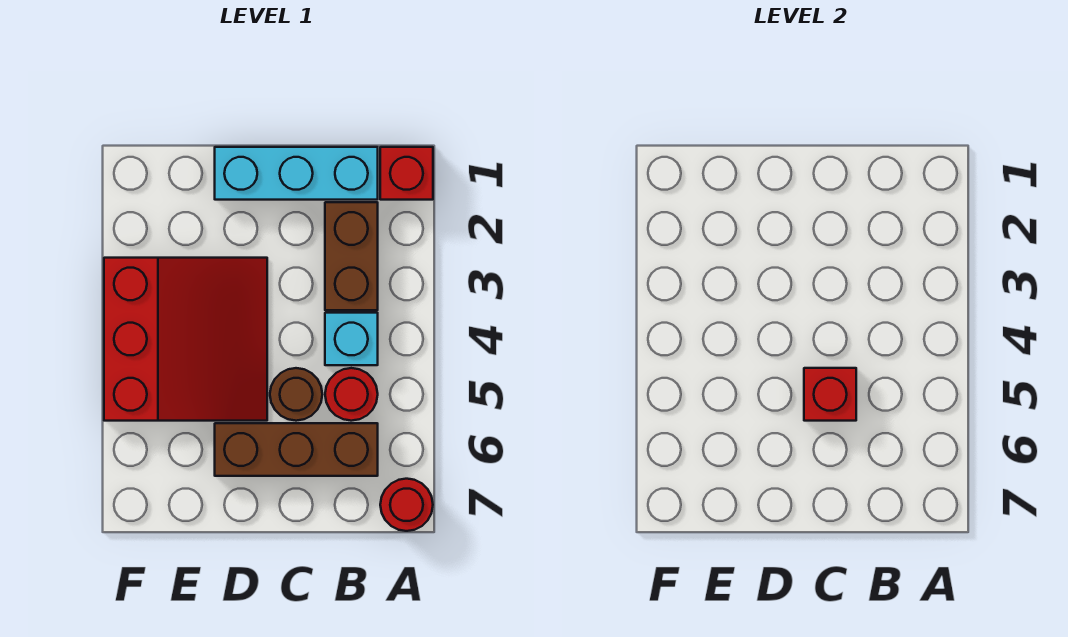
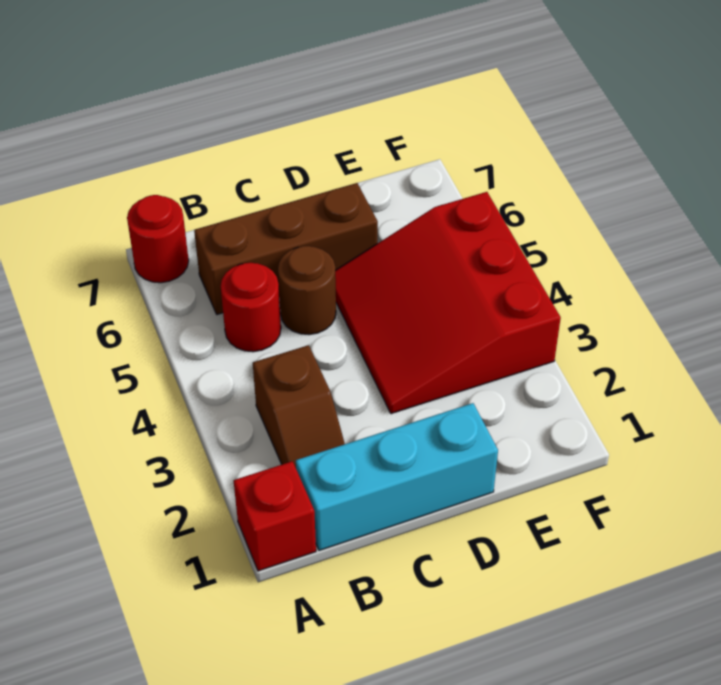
brown 1x2 brick [325,202,378,310] -> brown 1x2 slope [253,345,345,468]
cyan 1x1 brick [325,313,378,365] -> none
red 1x1 brick [804,368,856,421] -> none

